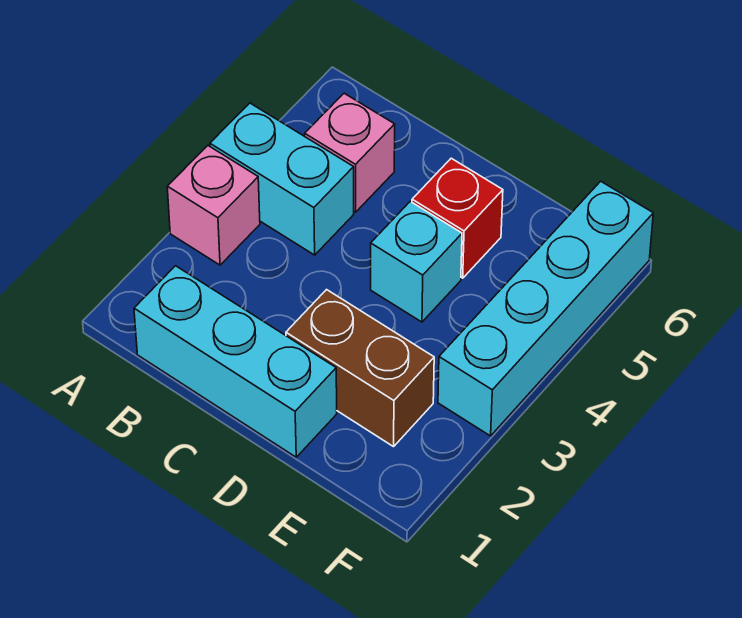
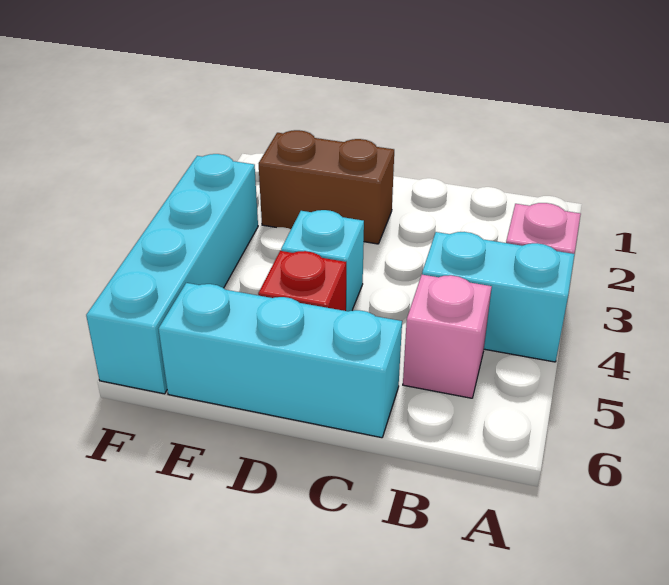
cyan 1x3 brick [134,266,337,457] -> cyan 1x3 brick moved to [159,283,402,438]

